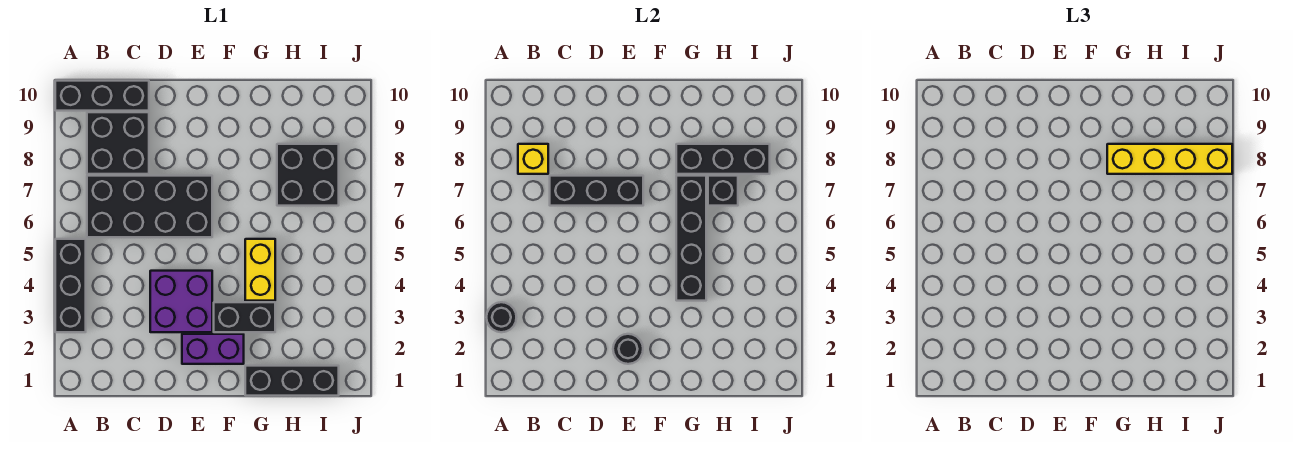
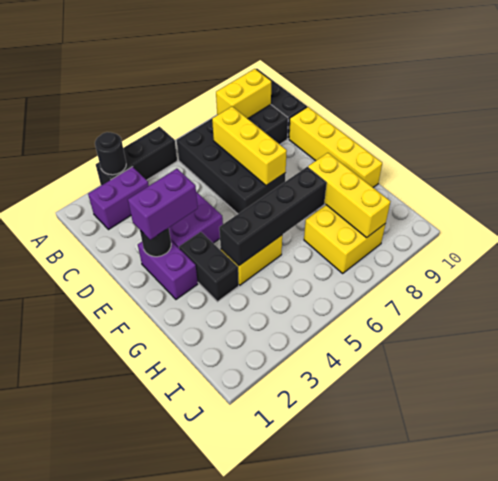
none -> purple 1x2 brick [88,167,149,229]
yellow 1x1 brick [518,144,548,174] -> yellow 1x2 brick [216,69,271,119]
black 1x3 brick [550,176,643,206] -> yellow 1x3 brick [212,107,287,186]
none -> purple 1x2 brick [128,169,198,240]
black 1x3 brick [245,366,339,396] -> none
black 1x3 brick [676,144,770,174] -> yellow 1x3 brick [308,153,391,238]
yellow 1x4 brick [1107,144,1232,174] -> yellow 1x4 brick moved to [289,107,382,187]
black 2x2 brick [277,144,339,206] -> yellow 2x2 brick [304,205,385,273]
black 1x1 brick [708,176,738,206] -> none

